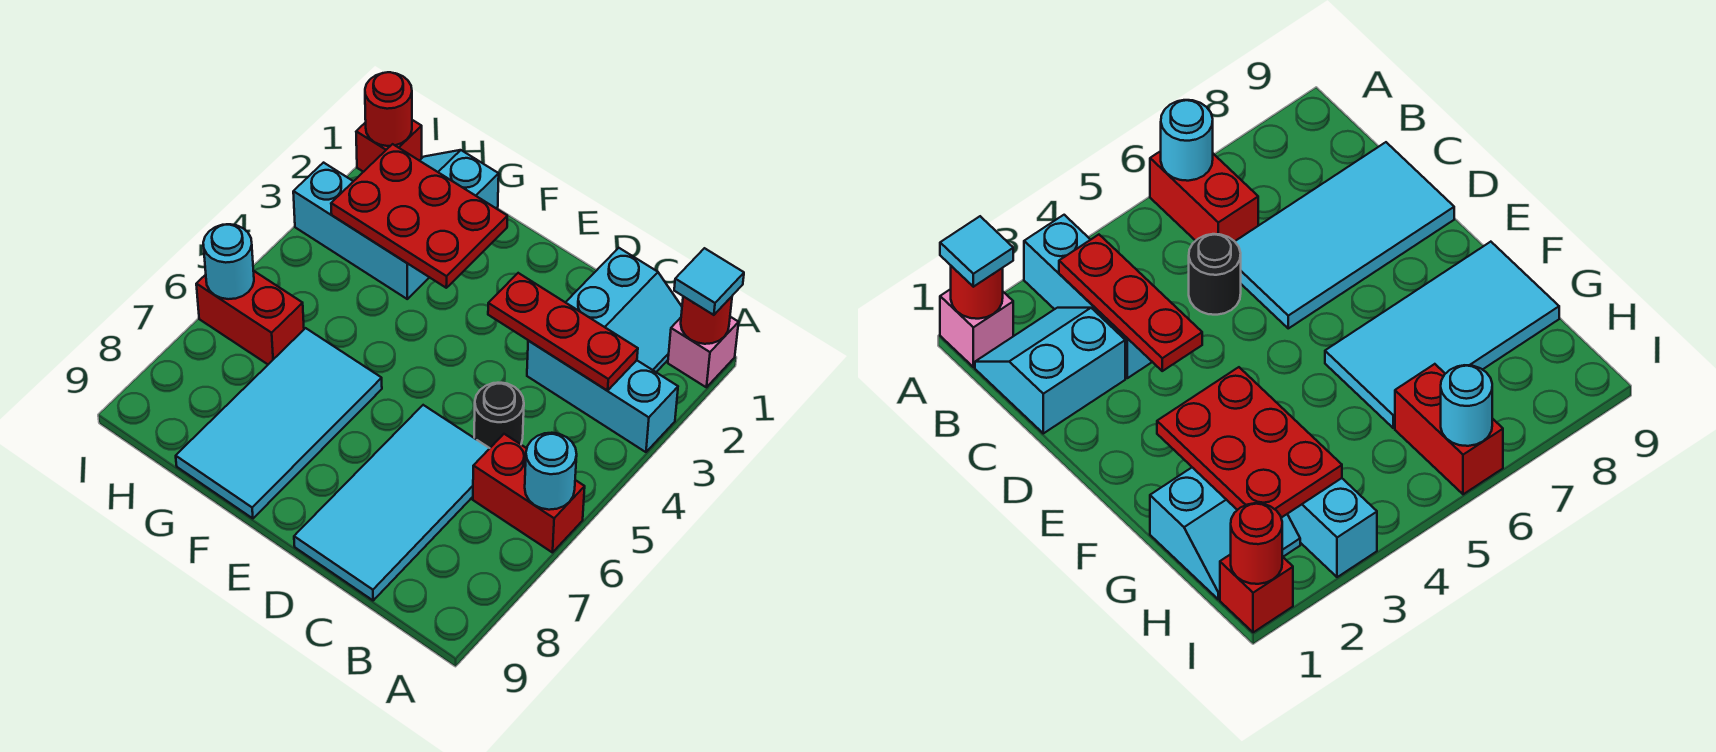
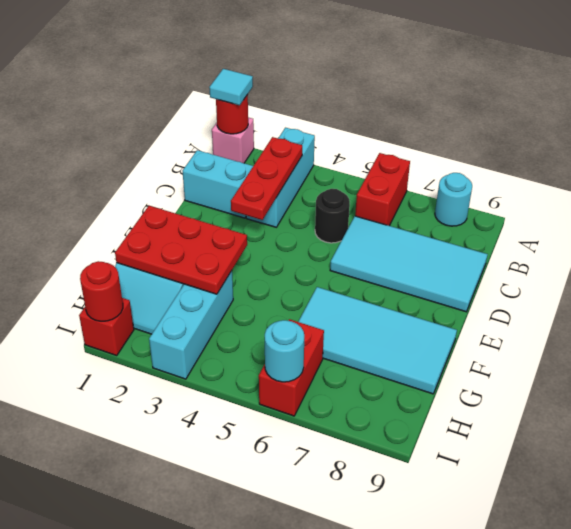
cyan 1x1 round brick [525,433,577,510] -> cyan 1x1 round brick moved to [435,173,472,226]
red 2x3 plate [331,144,507,288] -> red 2x3 plate turned to [115,206,247,294]

